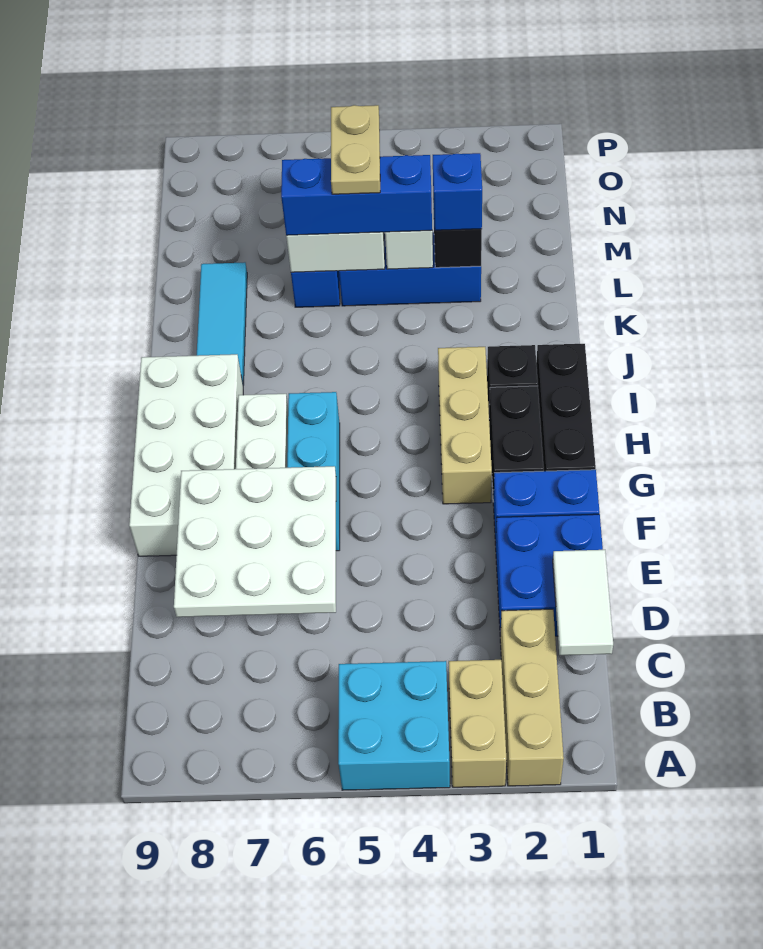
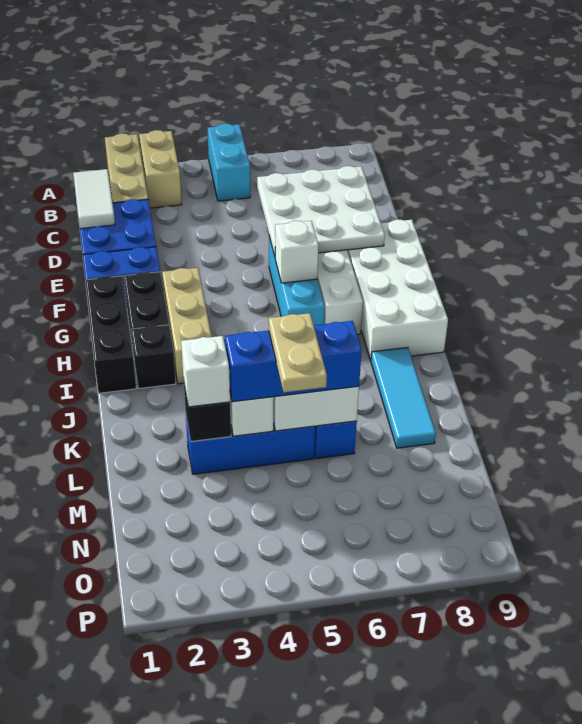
cyan 2x2 brick [338,661,450,790] -> cyan 1x2 brick [208,124,250,201]
none -> white 1x1 brick [275,221,319,283]
blue 1x1 brick [433,153,482,230] -> white 1x1 brick [181,336,230,407]

